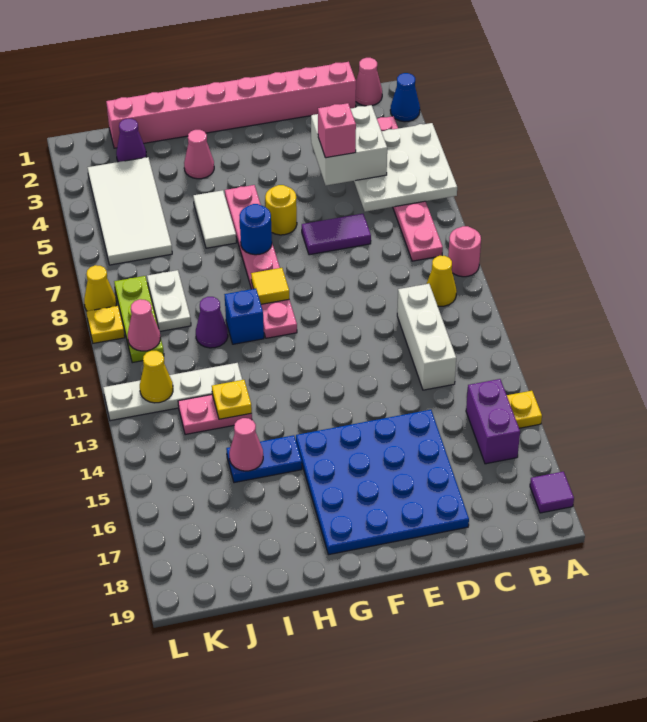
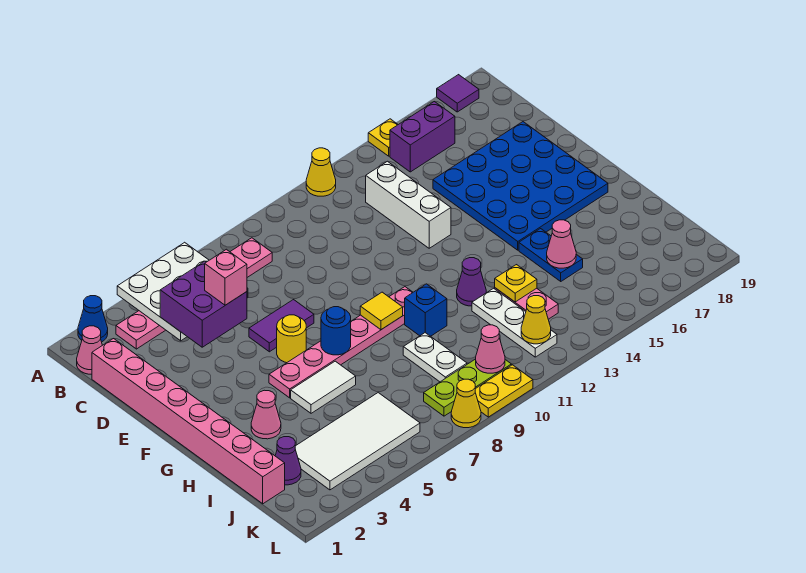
pink 1x1 round brick [448,226,481,277] -> none
yellow 1x1 cone [427,256,457,306] -> yellow 1x1 cone moved to [306,148,336,196]
white 2x2 brick [311,105,387,185] -> purple 2x2 brick [160,261,247,347]
white 1x3 brick [397,284,456,390] -> white 1x3 brick turned to [366,161,451,248]
purple 1x2 tile [302,214,371,255] -> purple 1x2 tile turned to [249,300,314,352]
purple 1x1 cone [196,297,228,348] -> purple 1x1 cone moved to [457,258,486,306]
white 1x4 plate [103,363,242,421] -> white 1x3 plate [472,288,557,357]
white 1x2 plate [147,270,191,331] -> white 1x2 plate turned to [403,333,467,382]
yellow 1x1 plate [87,306,125,343] -> yellow 1x2 plate [475,365,533,417]

